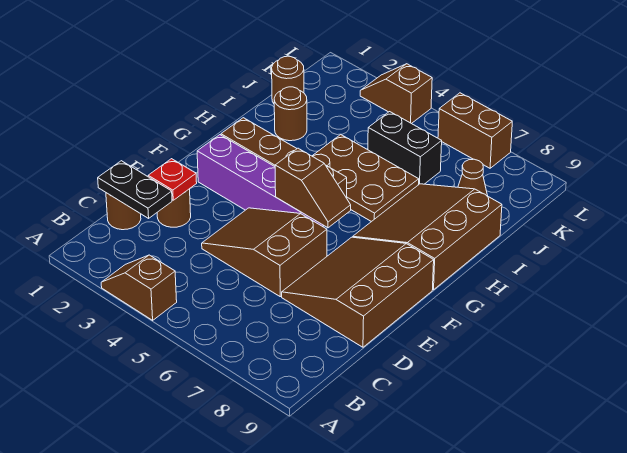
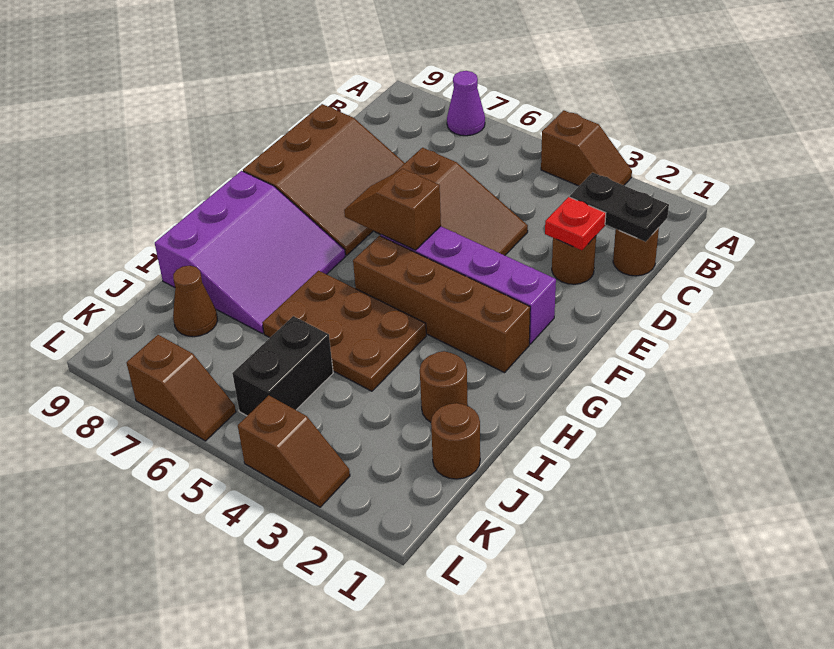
none -> purple 1x1 cone [447,71,485,136]
brown 3x3 slope [353,184,502,290] -> purple 3x3 slope [155,171,346,334]
black 1x2 brick [368,112,442,185] -> black 1x2 brick turned to [232,316,333,416]
brown 1x2 brick [438,93,512,168] -> brown 1x2 slope [127,335,236,441]

